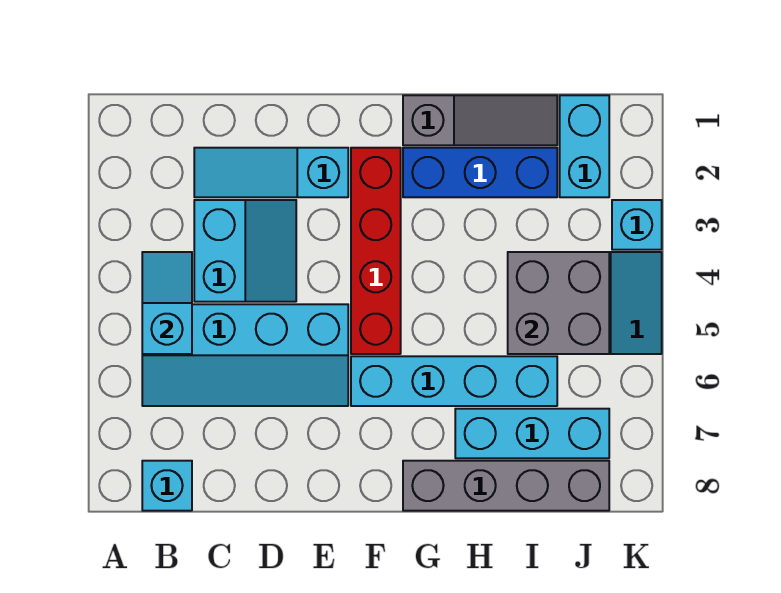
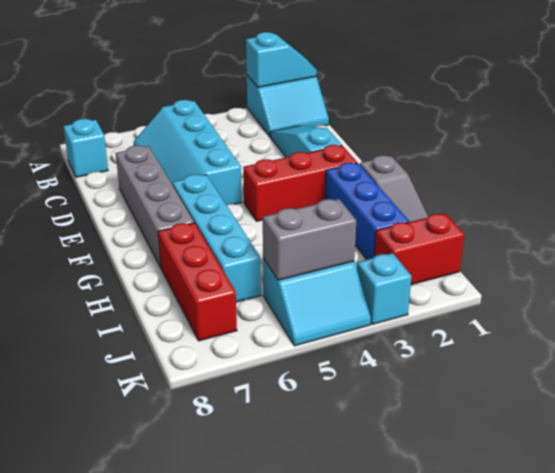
cyan 1x2 slope [142,252,192,354] -> cyan 1x2 slope moved to [246,32,317,87]
cyan 2x2 slope [194,200,296,302] -> cyan 2x2 slope moved to [247,75,329,137]
red 1x4 brick [351,148,401,354] -> red 1x3 brick [243,145,357,221]
grey 1x4 brick [403,461,609,511] -> grey 1x4 brick moved to [116,145,194,268]
cyan 1x3 brick [455,409,609,458] -> red 1x3 brick [158,223,237,341]
grey 2x2 brick [508,252,609,354] -> grey 1x2 brick [263,199,356,280]
cyan 1x2 brick [560,95,609,197] -> red 1x2 brick [374,214,464,285]

